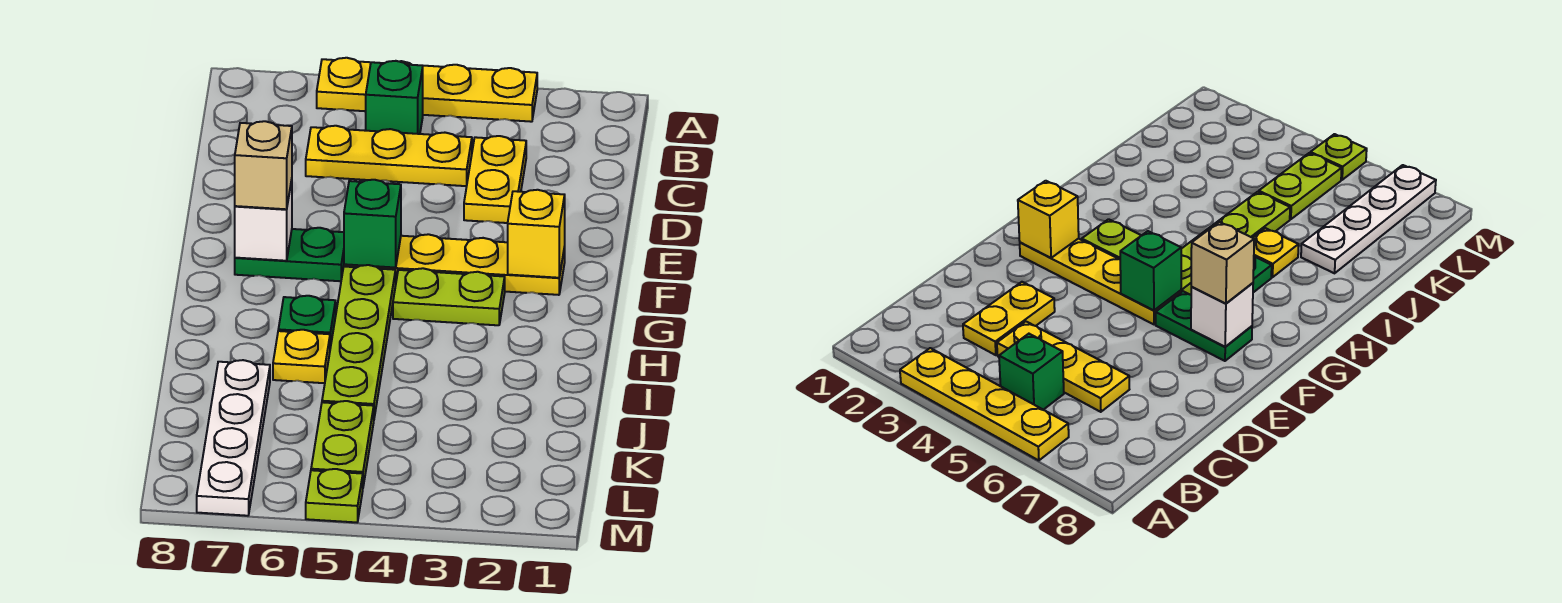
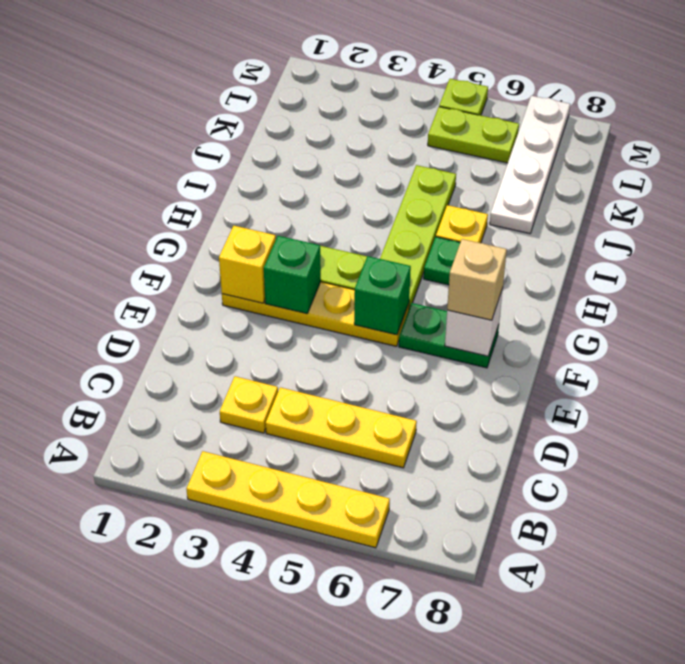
green 1x1 brick [366,61,423,134] -> green 1x1 brick moved to [264,236,321,314]
yellow 1x2 plate [464,136,526,223] -> yellow 1x1 plate [220,376,278,433]
lime 1x2 plate [311,401,374,486] -> lime 1x2 plate turned to [428,107,519,163]

